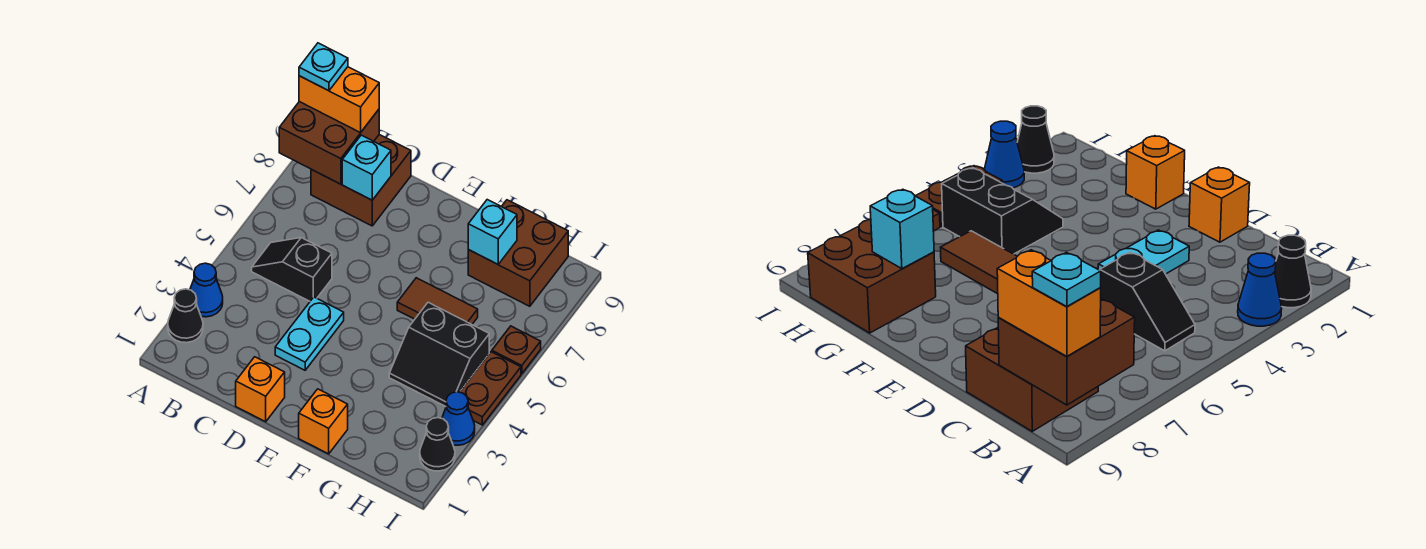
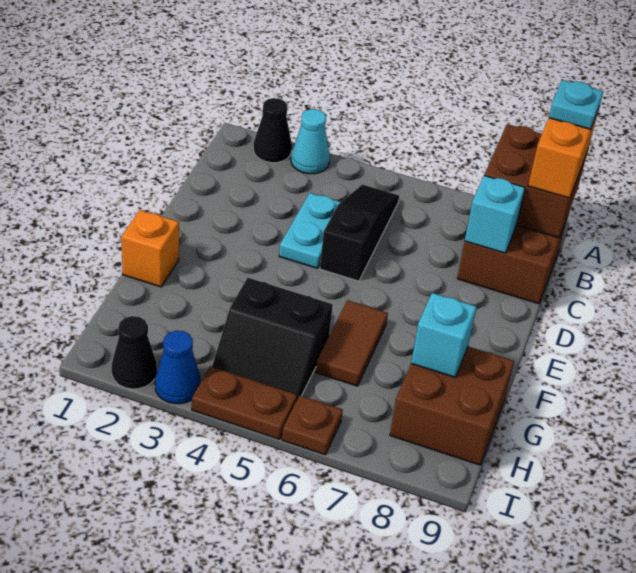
blue 1x1 cone [190,263,223,317] -> cyan 1x1 cone [291,109,330,174]
black 1x2 slope [252,238,332,301] -> black 1x3 slope [320,185,399,281]
orange 1x1 brick [236,357,285,422] -> none
cyan 1x2 plate [275,297,344,370] -> cyan 1x2 plate turned to [279,193,341,268]
black 2x2 slope [389,302,489,406] -> black 2x2 slope turned to [212,278,333,399]

